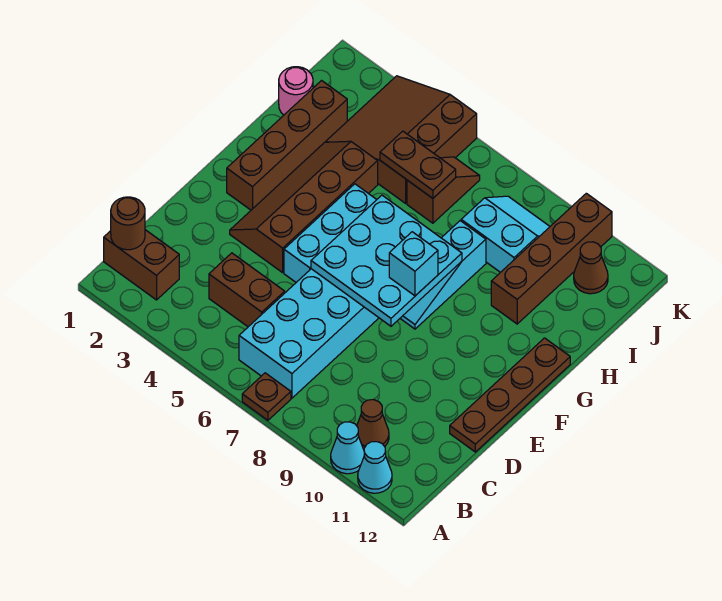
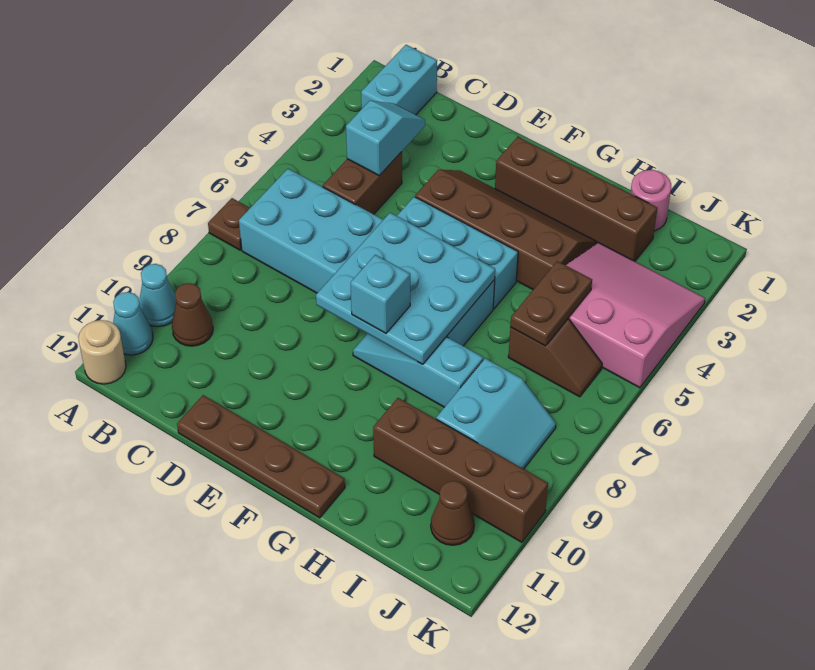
none -> tan 1x1 round brick [78,320,126,384]
brown 1x2 brick [104,230,179,300] -> cyan 1x2 brick [361,45,437,115]
brown 1x1 round brick [111,197,145,250] -> none
none -> cyan 1x2 slope [346,101,425,176]
brown 3x3 slope [326,76,477,203] -> pink 3x3 slope [566,243,705,388]

